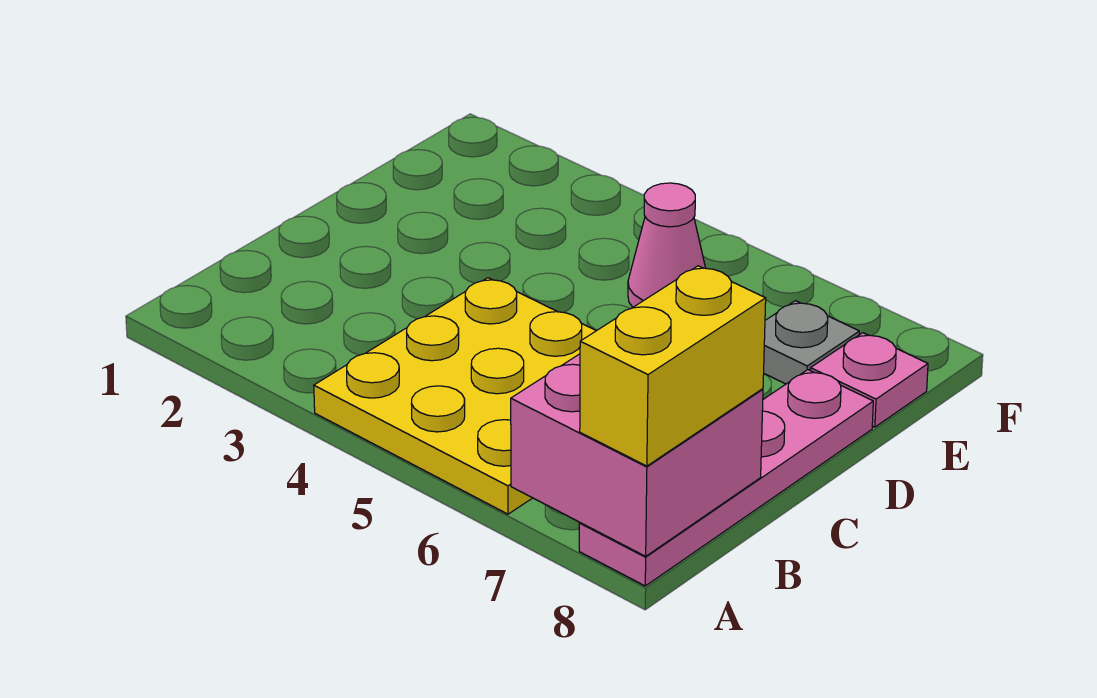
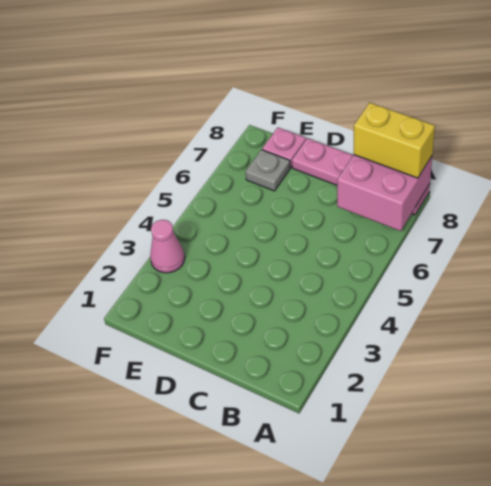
yellow 3x3 plate [314,278,596,514] -> none
pink 1x1 cone [628,183,705,307] -> pink 1x1 cone moved to [150,220,185,273]

